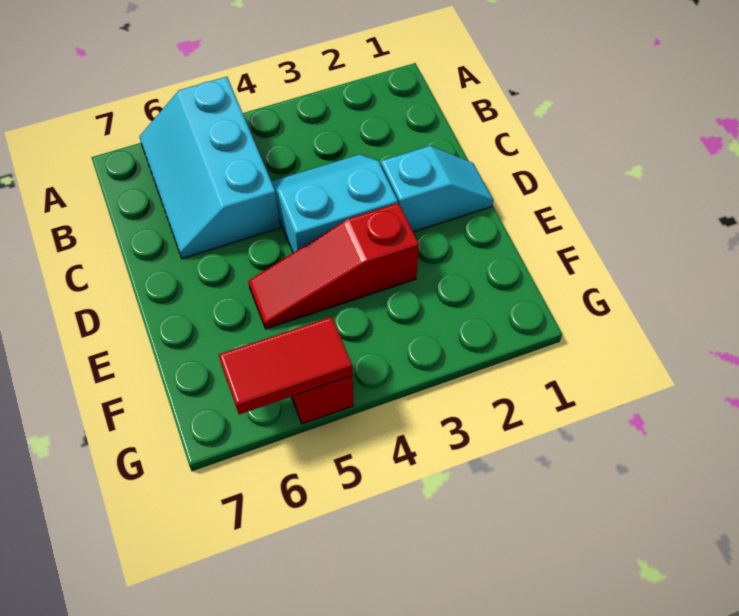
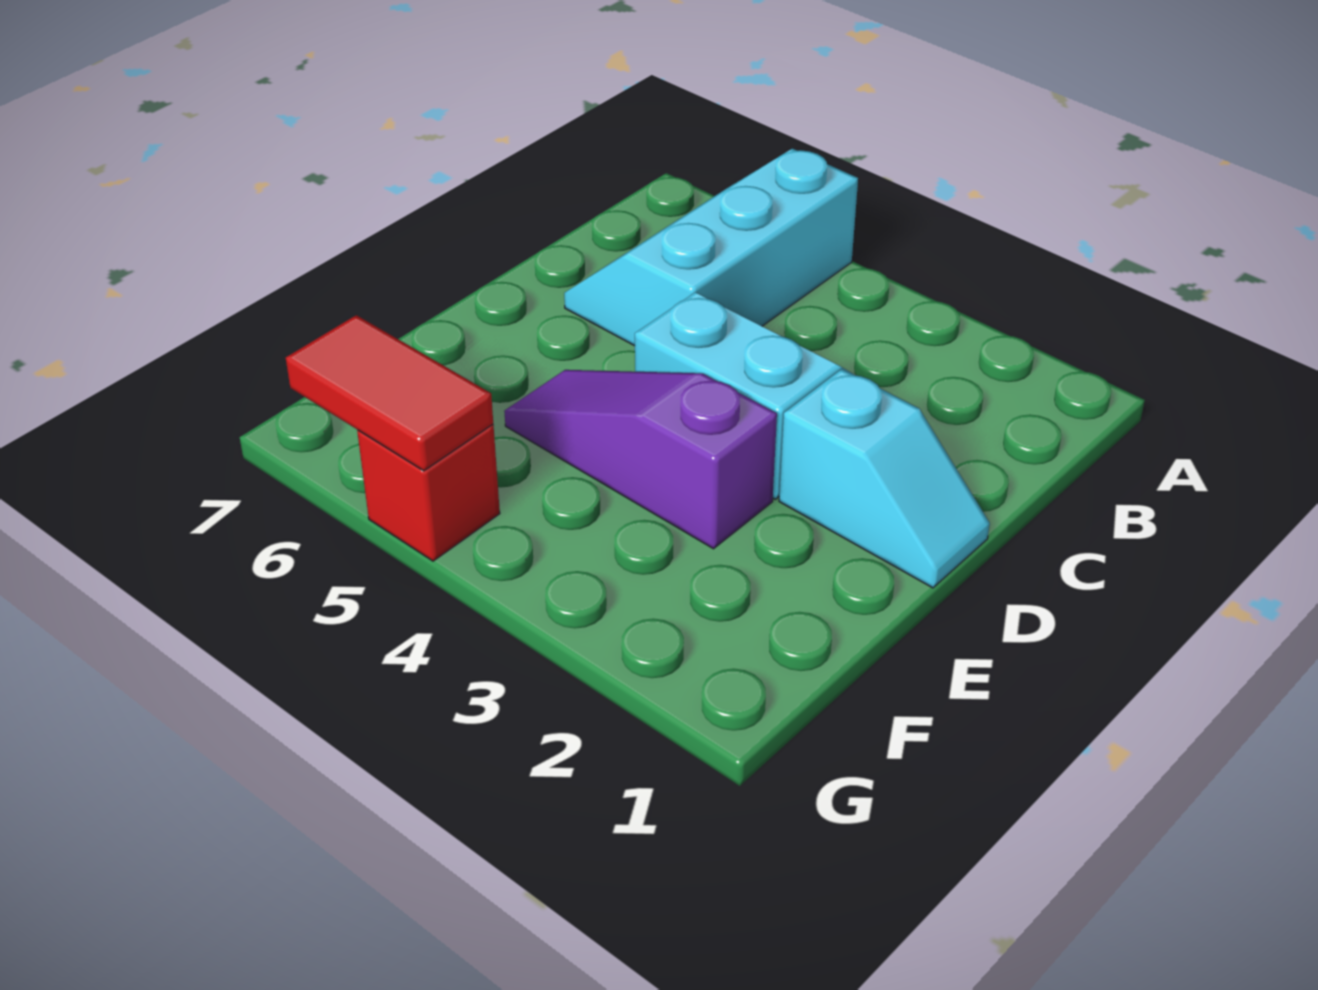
red 1x3 slope [248,203,419,329] -> purple 1x3 slope [504,370,777,549]

